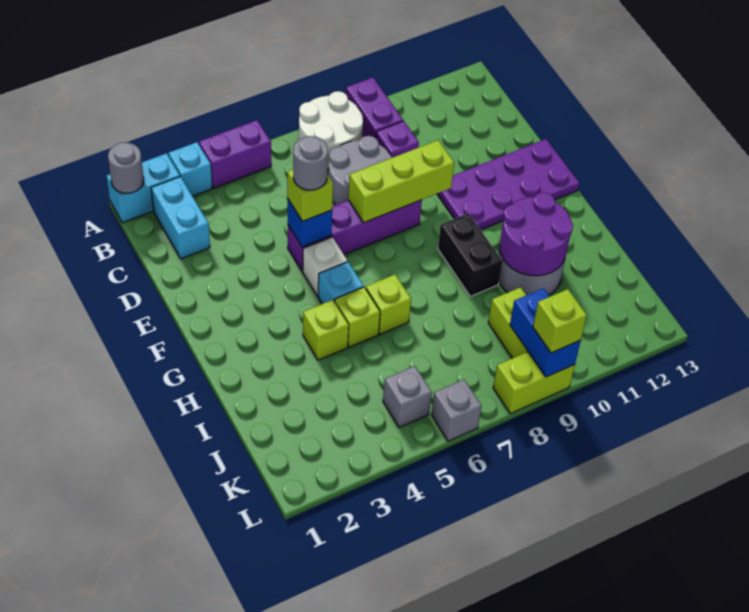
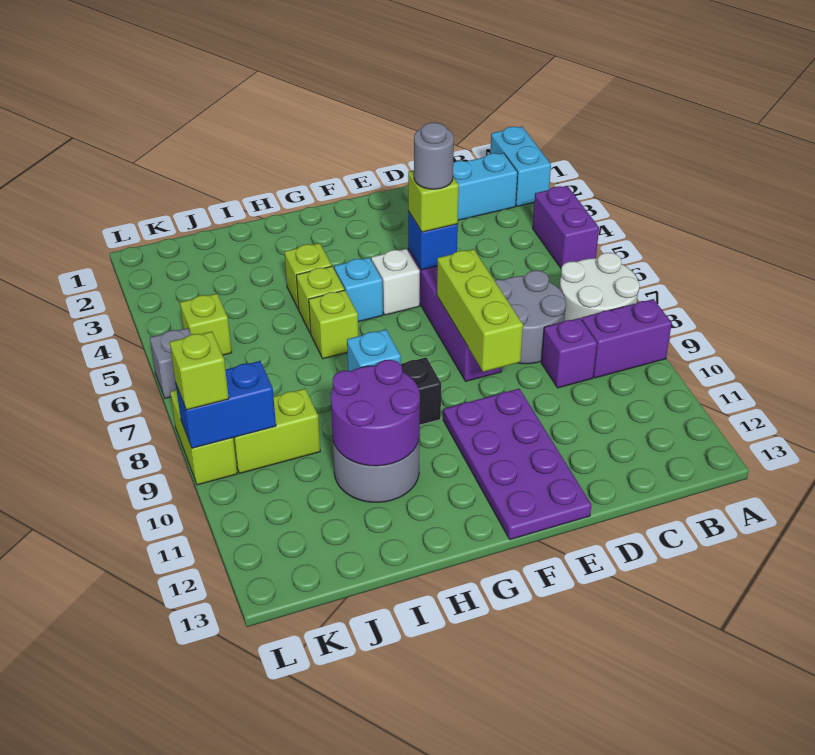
grey 1x1 round brick [108,142,144,193] -> none
cyan 1x1 brick [168,142,212,196] -> cyan 1x1 brick moved to [347,329,401,371]
grey 1x1 brick [383,366,432,428] -> lime 1x1 brick [180,293,232,355]

